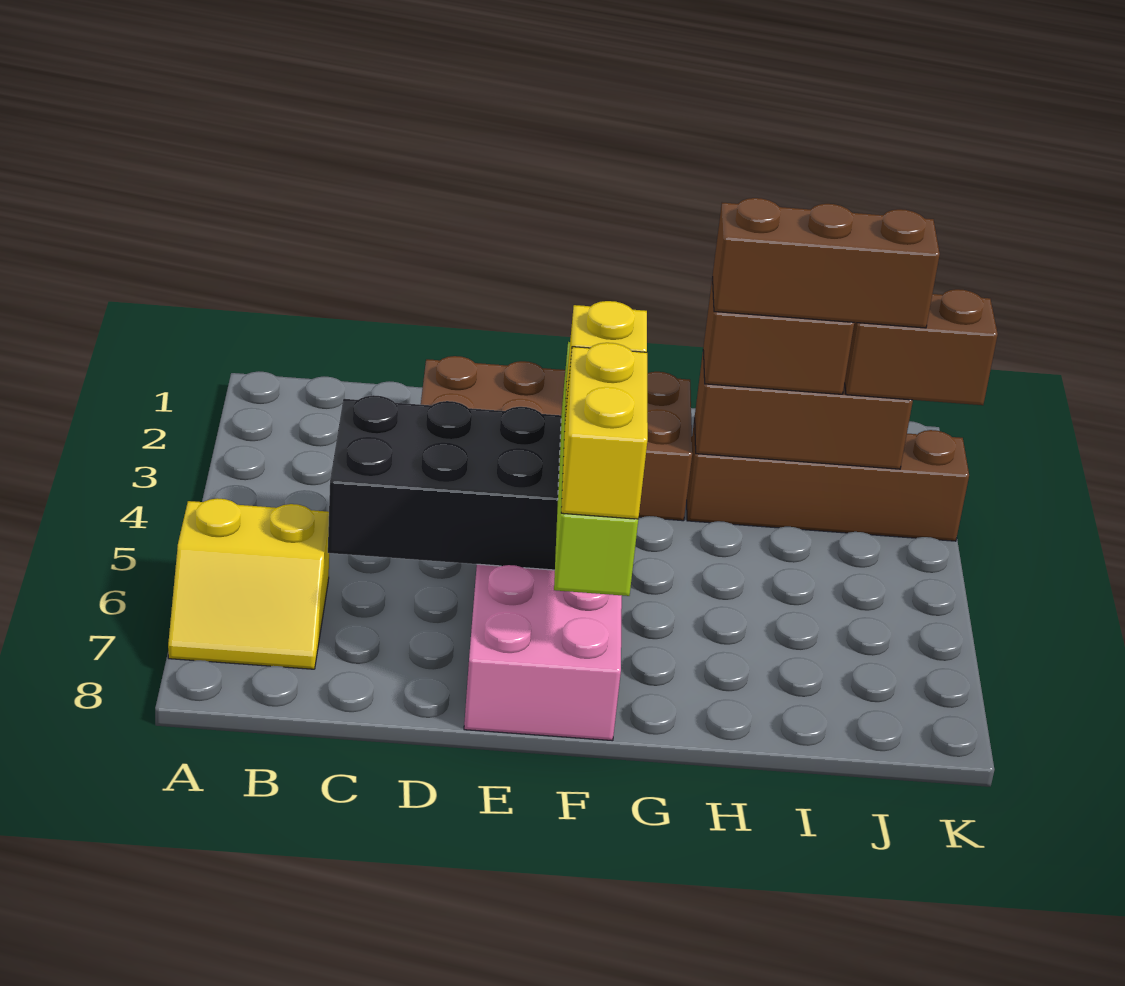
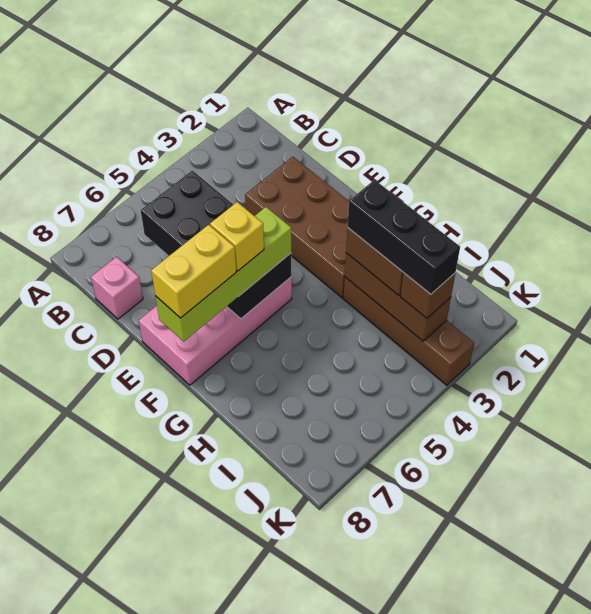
yellow 2x2 slope [168,498,329,669] -> none
none -> pink 1x1 brick [91,257,143,319]
brown 1x3 brick [712,198,940,328] -> black 1x3 brick [348,180,460,294]
brown 1x2 brick [845,289,998,405] -> brown 1x1 brick [400,273,455,318]

